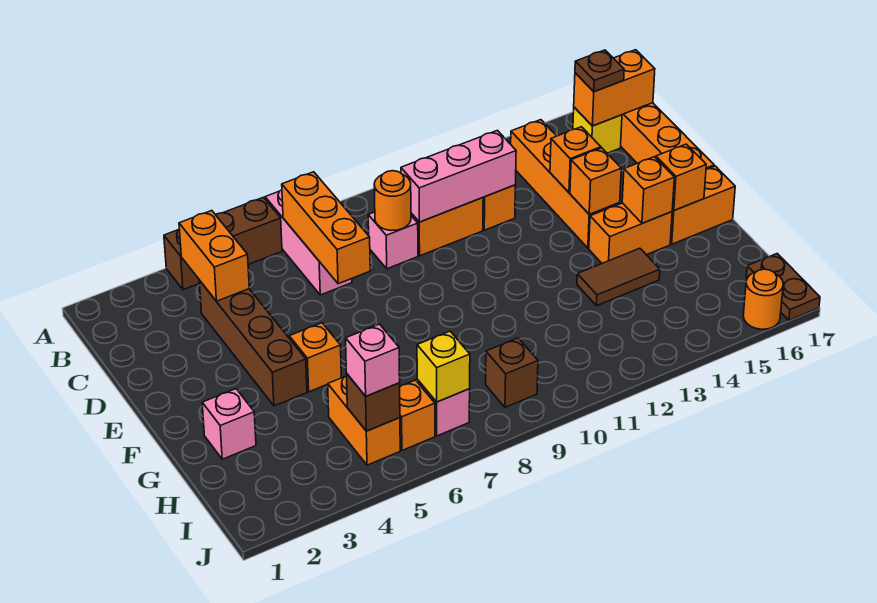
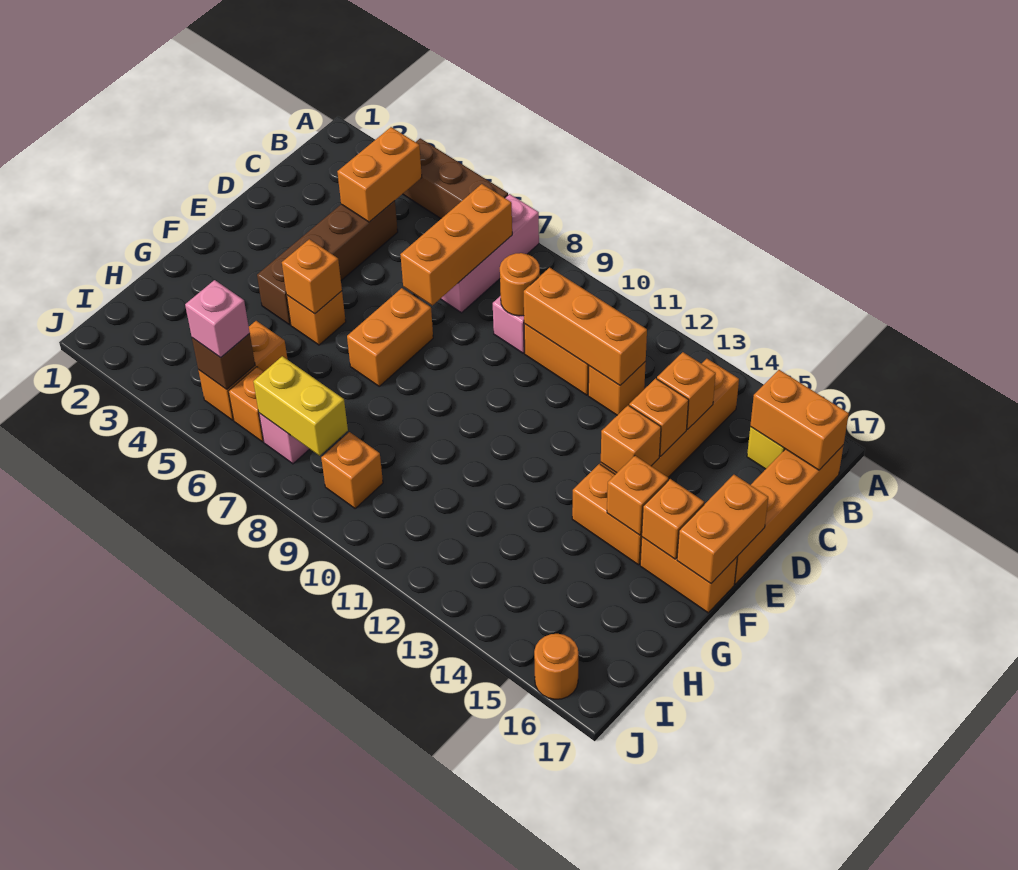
brown 1x1 plate [575,50,624,92] -> none
pink 1x3 brick [401,130,516,222] -> orange 1x3 brick [524,268,647,385]
none -> orange 1x1 brick [657,352,716,429]
none -> orange 1x2 brick [347,288,433,386]
none -> orange 1x2 brick [677,475,768,583]
none -> orange 1x1 brick [282,239,342,314]
pink 1x1 brick [202,389,256,459] -> none
brown 1x2 tile [577,248,660,306] -> none
yellow 1x1 brick [417,331,470,402] -> yellow 1x2 brick [253,356,348,456]
brown 1x1 brick [486,338,538,407] -> orange 1x1 brick [321,432,383,508]
brown 1x2 plate [746,254,820,320] -> none

